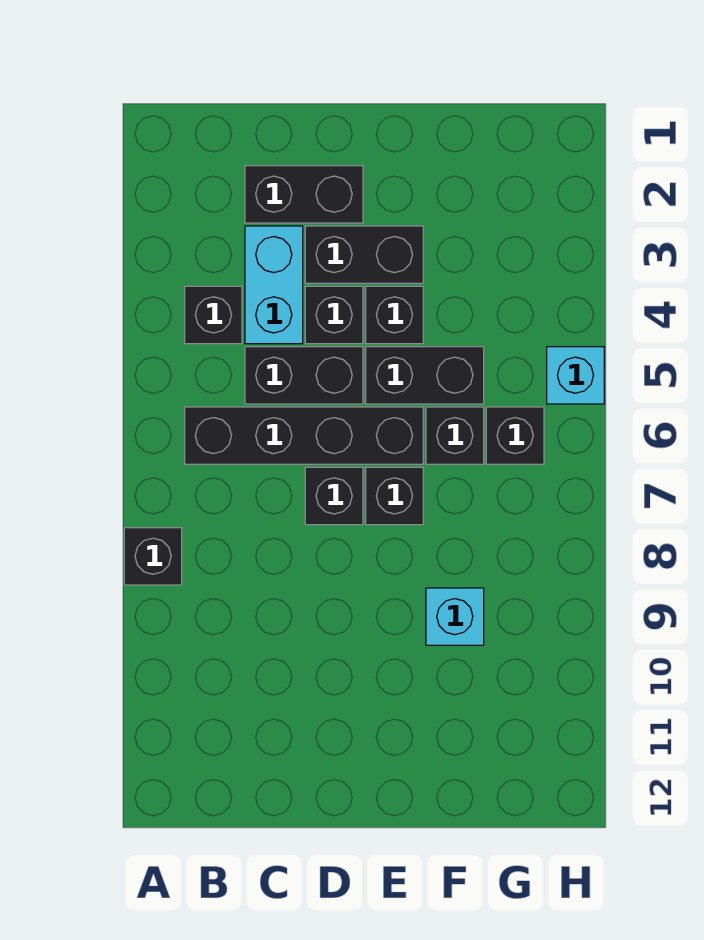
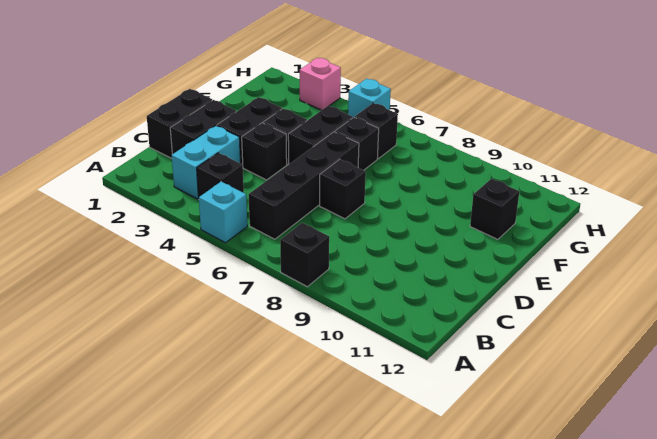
cyan 1x2 brick [245,226,303,344] -> cyan 1x2 brick turned to [172,126,240,199]
black 1x2 brick [245,347,363,404] -> black 1x2 brick moved to [147,89,212,158]
black 1x1 brick [366,467,423,525] -> black 1x1 brick moved to [470,179,519,240]
cyan 1x1 brick [426,588,484,645] -> cyan 1x1 brick moved to [199,182,247,243]
none -> pink 1x1 brick [300,58,341,110]

